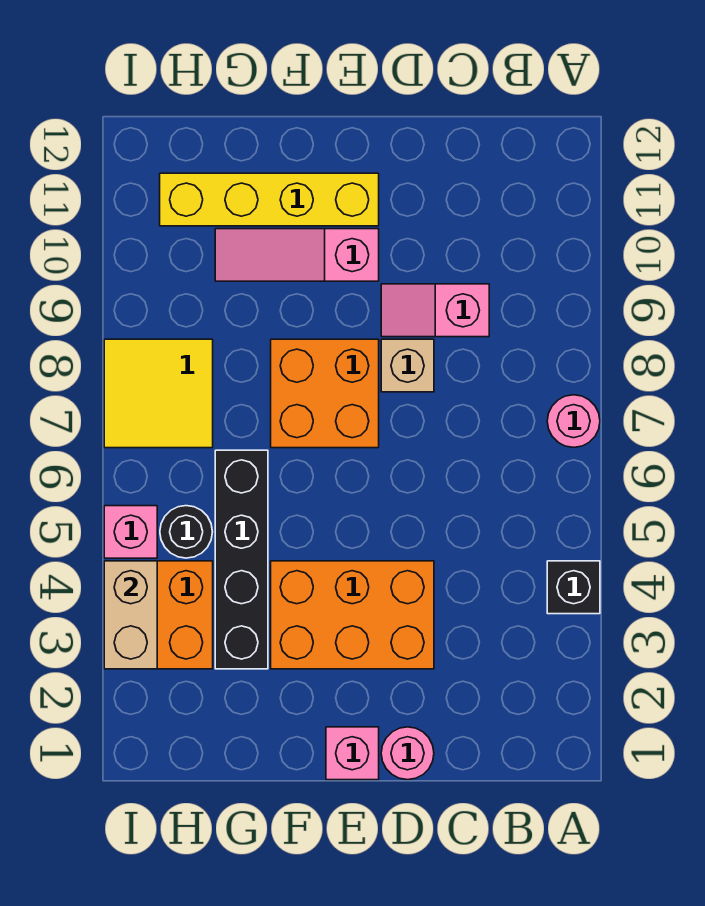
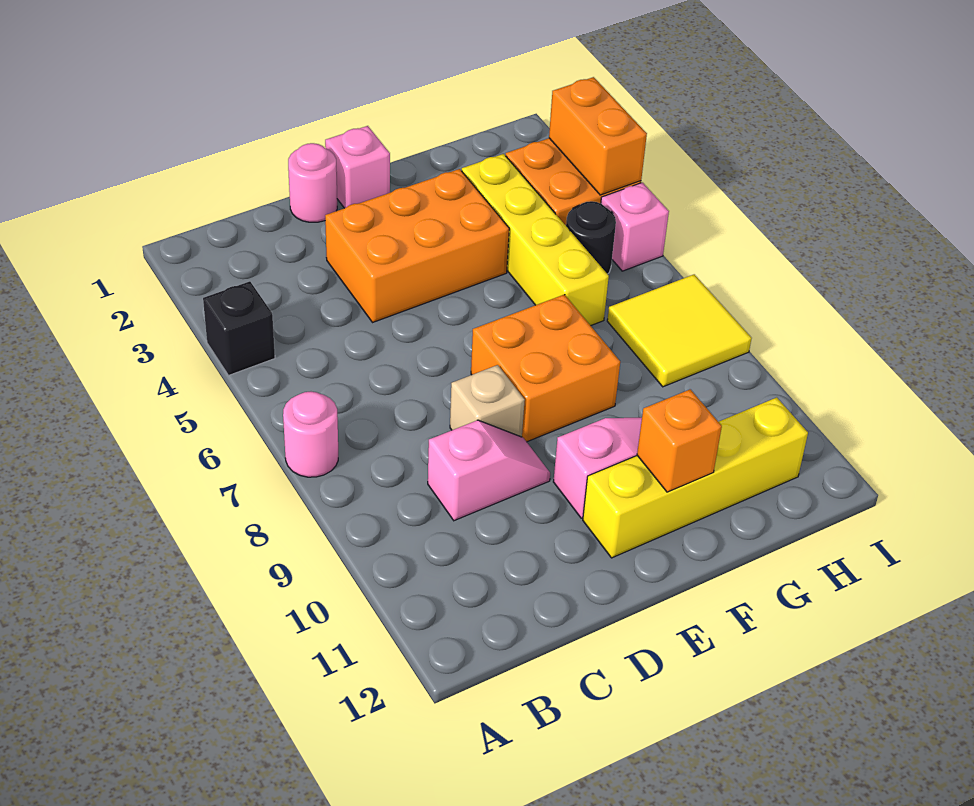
none -> orange 1x1 brick [637,389,722,492]
black 1x4 brick [215,450,268,669] -> yellow 1x4 brick [462,154,609,326]
tan 1x2 brick [104,561,157,669] -> orange 1x2 brick [549,77,647,195]

